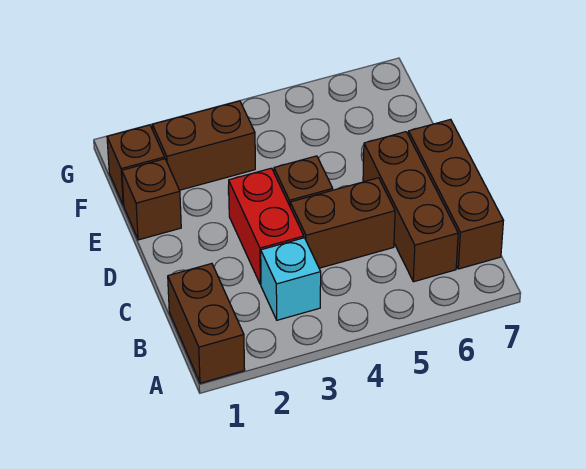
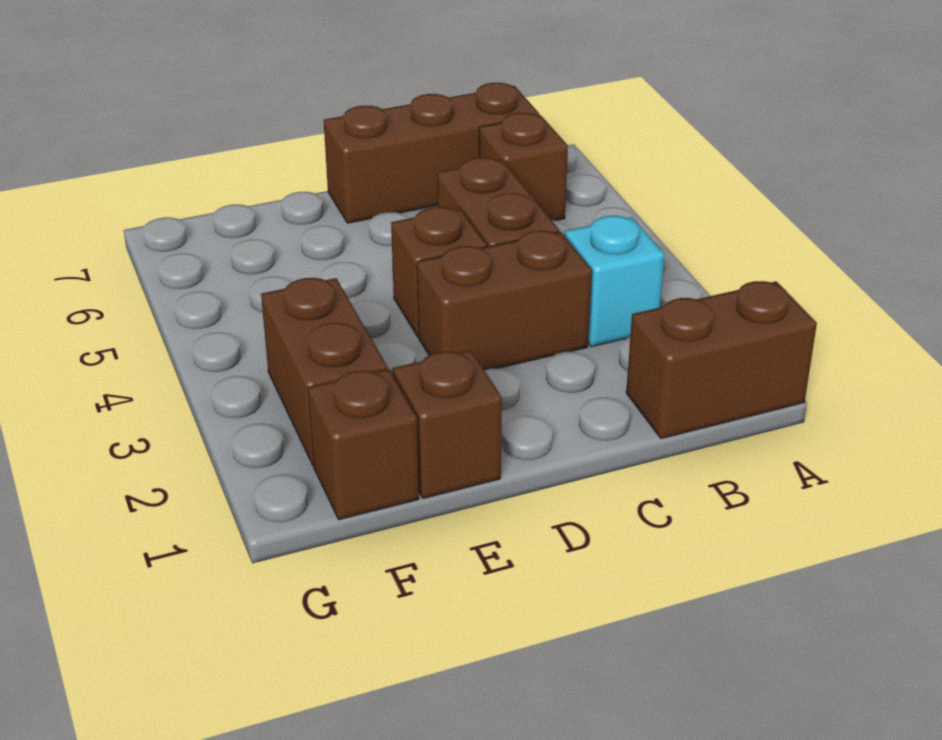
brown 1x3 brick [363,132,458,282] -> brown 1x1 brick [479,113,568,221]
red 1x2 brick [229,168,304,285] -> brown 1x2 brick [417,231,592,370]

